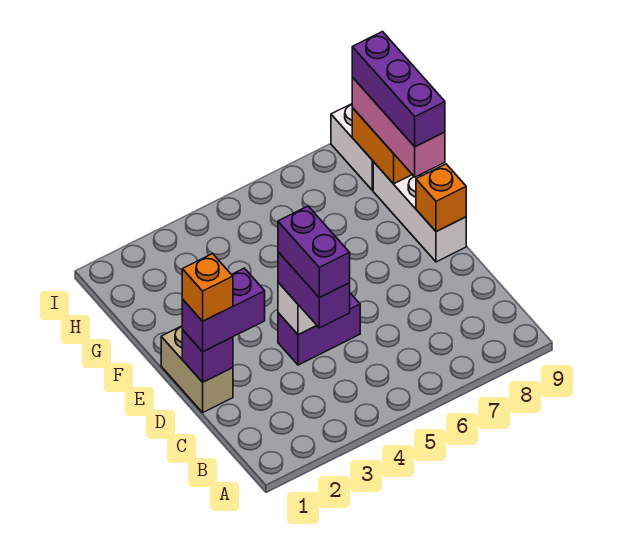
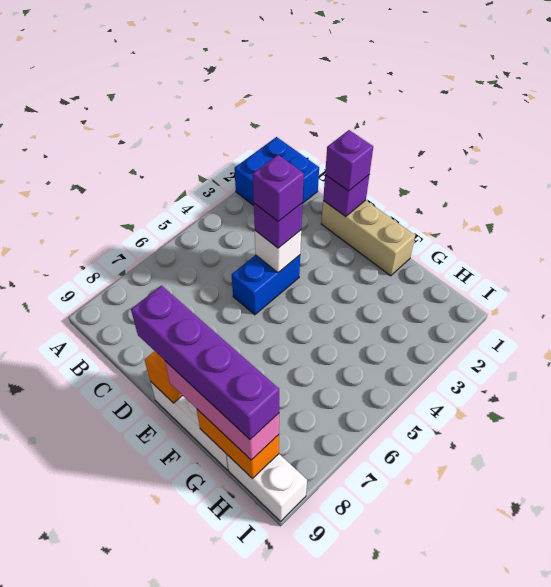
none -> blue 2x2 brick [234,137,319,206]
purple 1x2 brick [278,252,350,328] -> purple 1x1 brick [254,203,302,248]
purple 1x2 brick [278,206,350,298] -> purple 1x1 brick [253,155,304,221]
tan 1x2 brick [161,326,233,412] -> tan 1x3 brick [321,200,415,276]
purple 1x2 brick [182,268,265,352] -> purple 1x1 brick [325,130,373,191]
orange 1x1 brick [182,254,233,321] -> none
purple 1x2 brick [278,293,360,365] -> blue 1x2 brick [232,255,300,315]
purple 1x3 brick [352,32,445,147] -> purple 1x4 brick [131,286,279,439]

